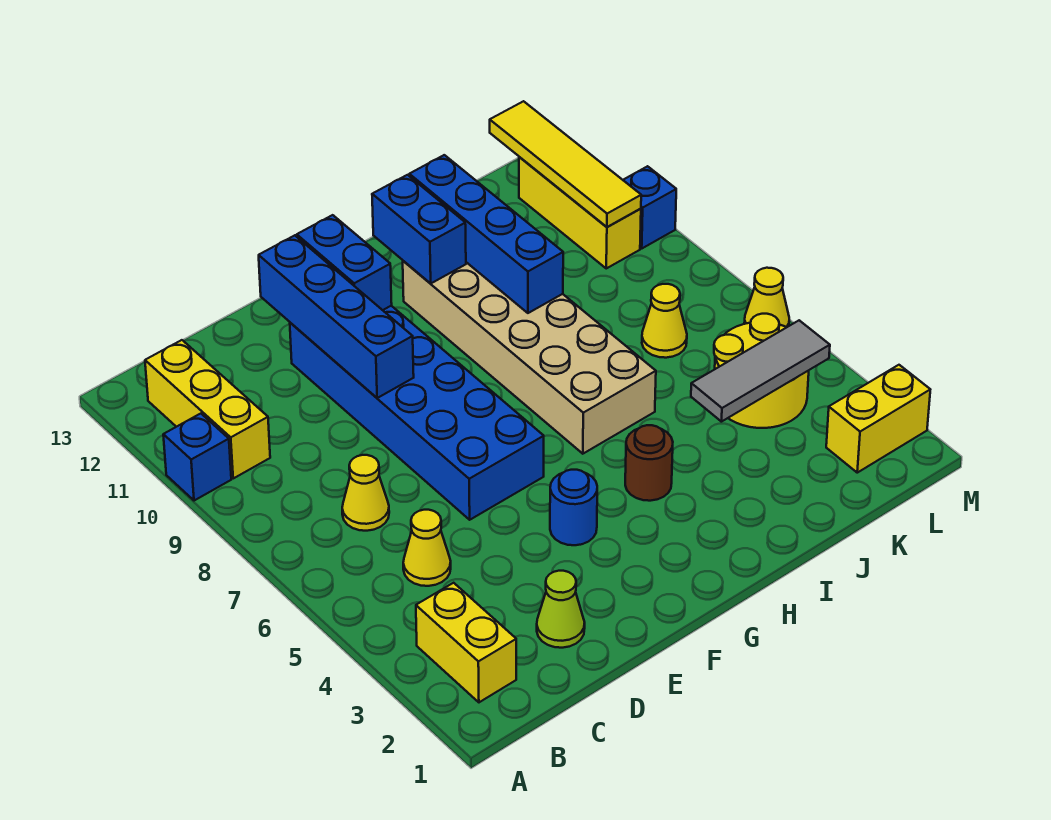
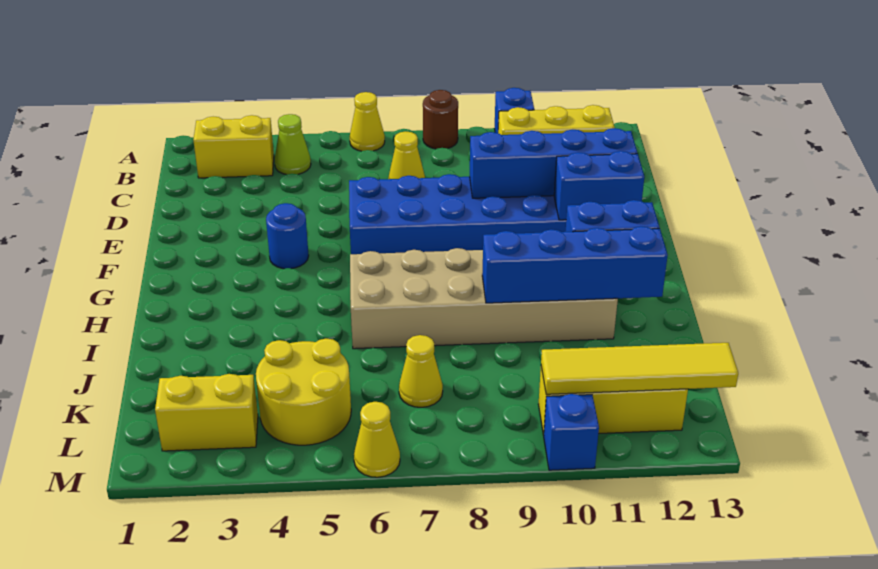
yellow 1x1 cone [403,510,451,586] -> yellow 1x1 cone moved to [350,92,385,151]
lime 1x1 cone [537,571,585,648] -> lime 1x1 cone moved to [275,114,311,175]
brown 1x1 round brick [625,425,673,501] -> brown 1x1 round brick moved to [423,90,458,149]
grey 1x3 tile [691,320,830,422] -> none
yellow 1x2 brick [826,365,930,473] -> yellow 1x2 brick turned to [155,374,258,451]

